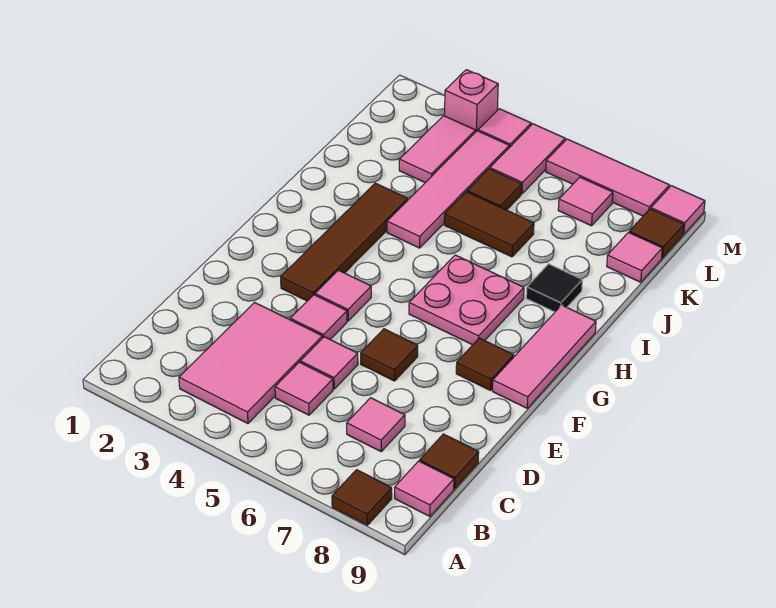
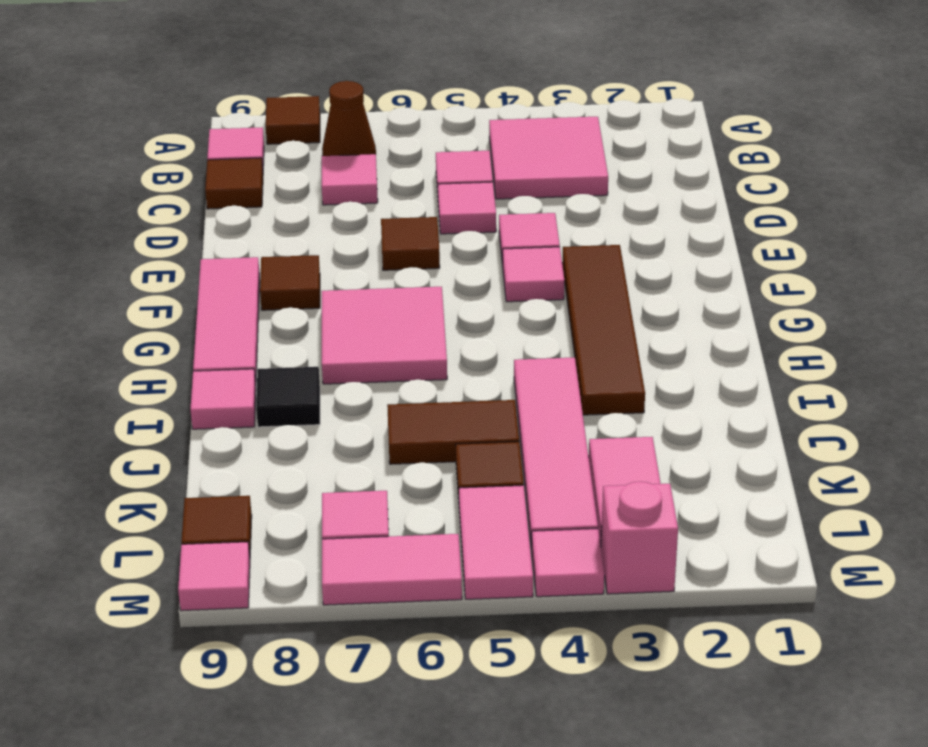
pink 2x3 tile [179,303,322,423] -> pink 2x2 tile [489,117,608,199]
none -> brown 1x1 cone [322,81,376,156]
pink 2x2 plate [409,255,524,345] -> pink 2x2 tile [322,287,447,384]
pink 1x1 tile [607,233,662,282] -> pink 1x1 tile moved to [190,369,256,429]
pink 1x3 tile [546,139,669,216] -> pink 1x2 tile [322,534,462,605]

